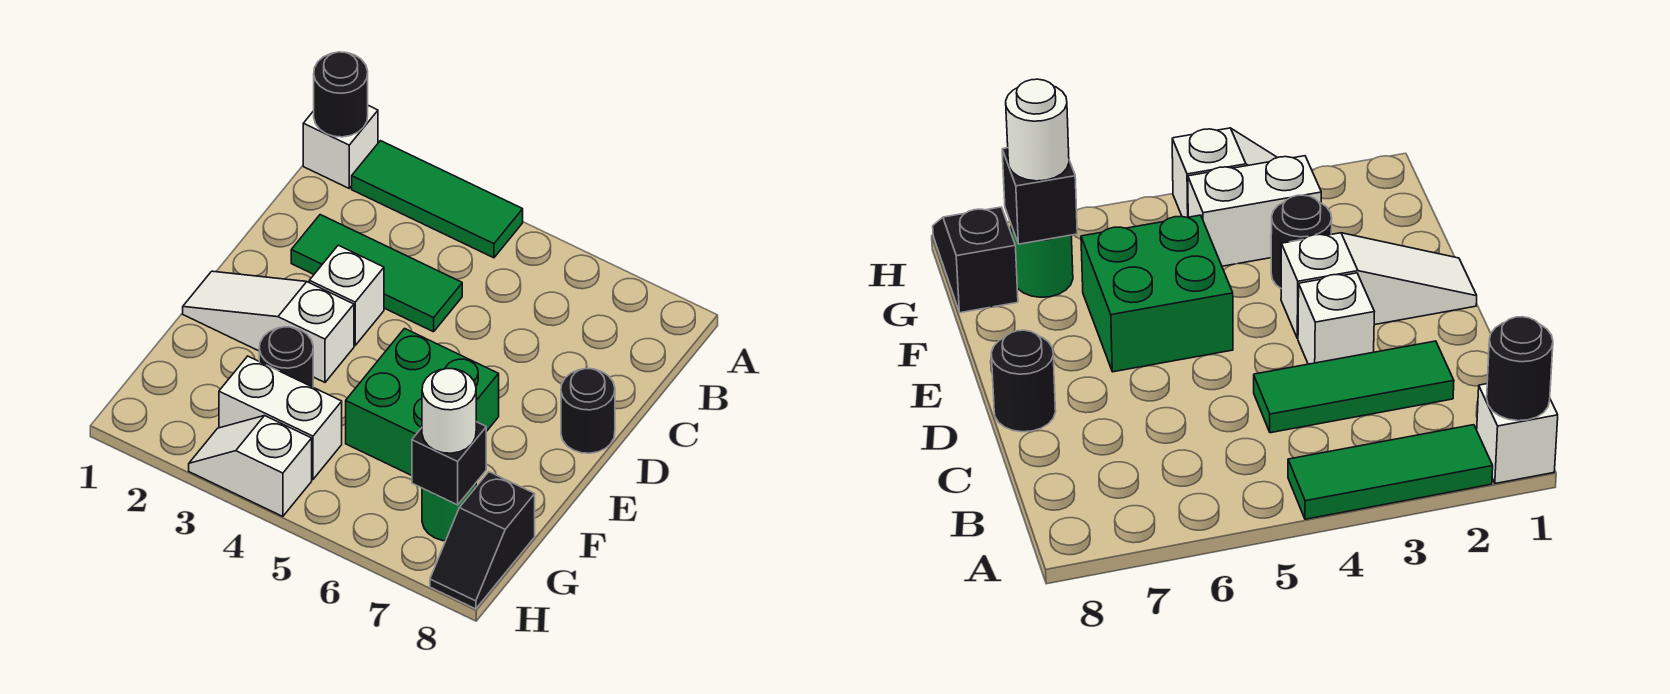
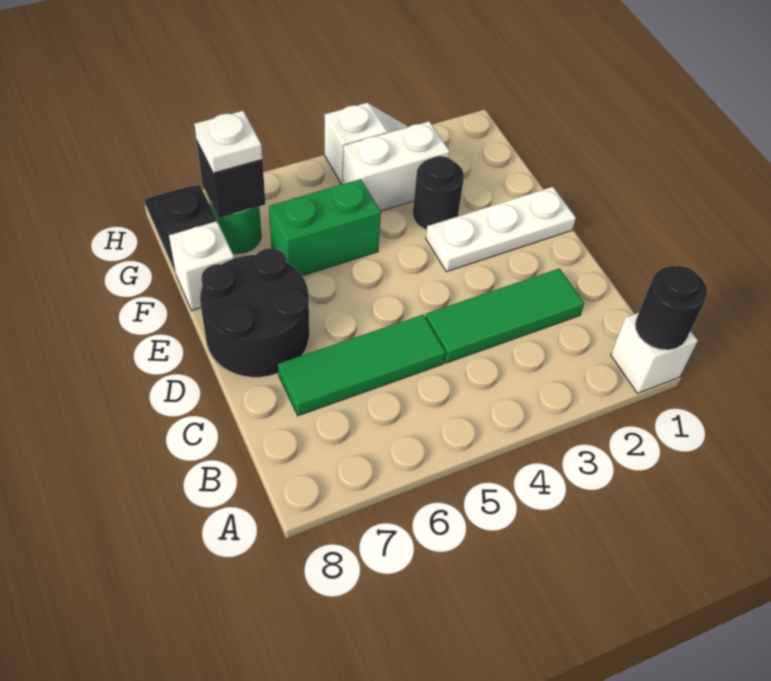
green 1x3 tile [352,141,523,258] -> green 1x3 tile moved to [278,315,446,416]
white 1x1 brick [309,245,384,345] -> white 1x1 brick moved to [169,221,234,310]
black 1x1 round brick [561,369,615,453] -> black 2x2 round brick [200,248,309,377]
white 1x3 slope [183,271,354,382] -> white 1x3 plate [426,187,576,272]
green 2x2 brick [346,329,499,475] -> green 1x2 brick [269,179,381,276]
white 1x1 round brick [422,369,476,453] -> white 1x1 plate [194,111,262,173]

